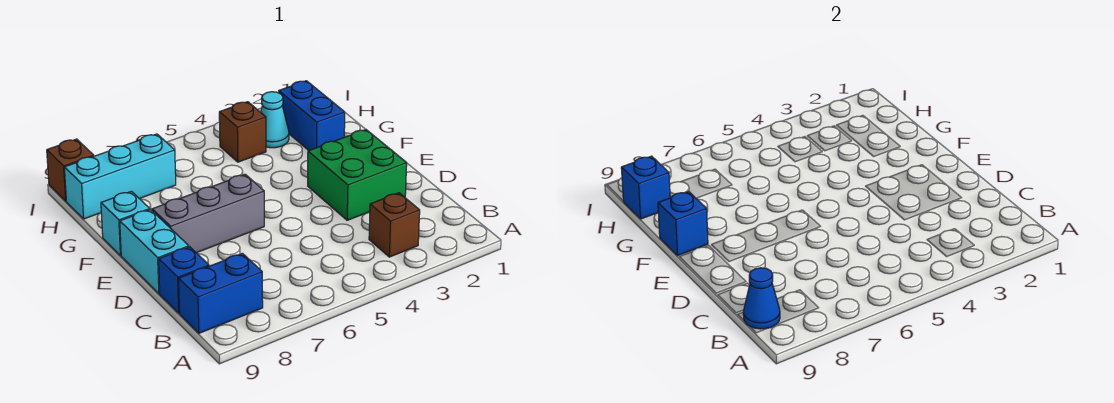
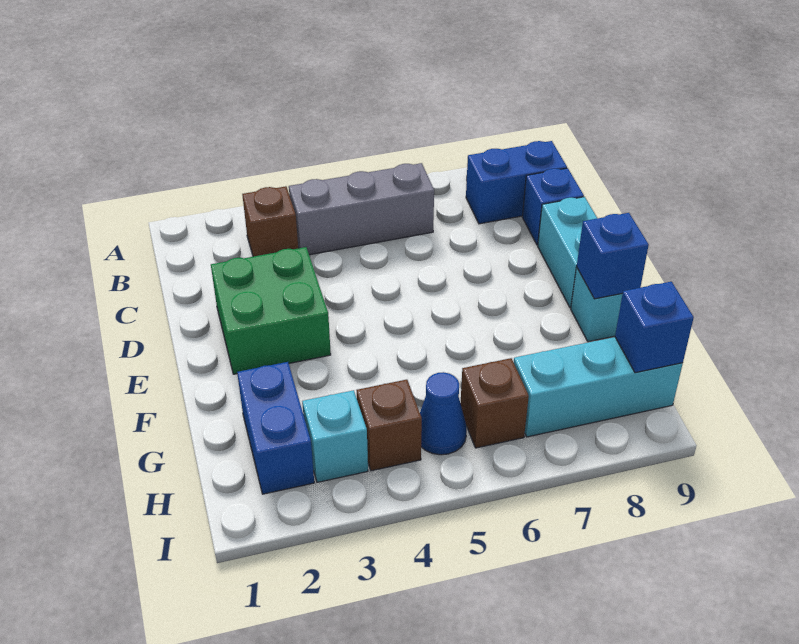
blue 1x1 cone [743,268,780,329] -> blue 1x1 cone moved to [420,372,467,455]
grey 1x3 brick [152,174,264,253] -> grey 1x3 brick moved to [289,163,434,255]
cyan 1x1 cone [261,92,289,148] -> cyan 1x1 brick [302,390,368,482]
brown 1x1 brick [47,139,94,201] -> brown 1x1 brick moved to [460,358,529,448]

